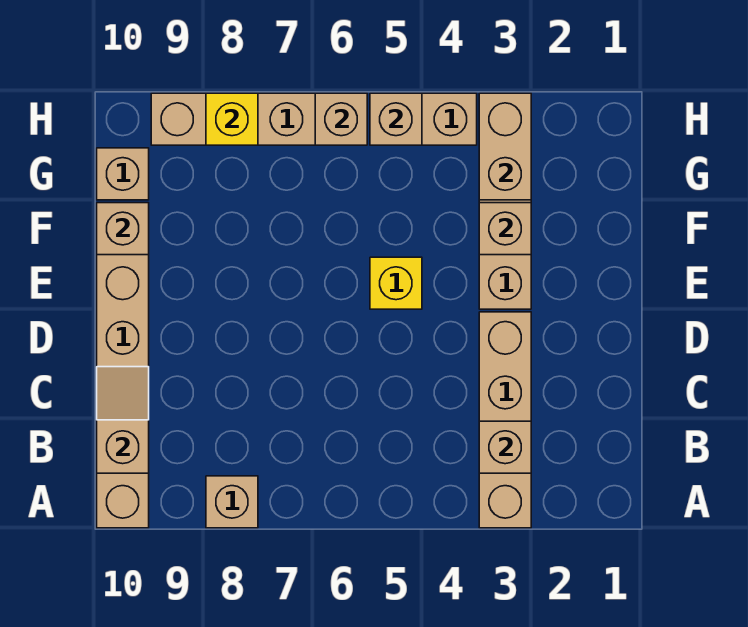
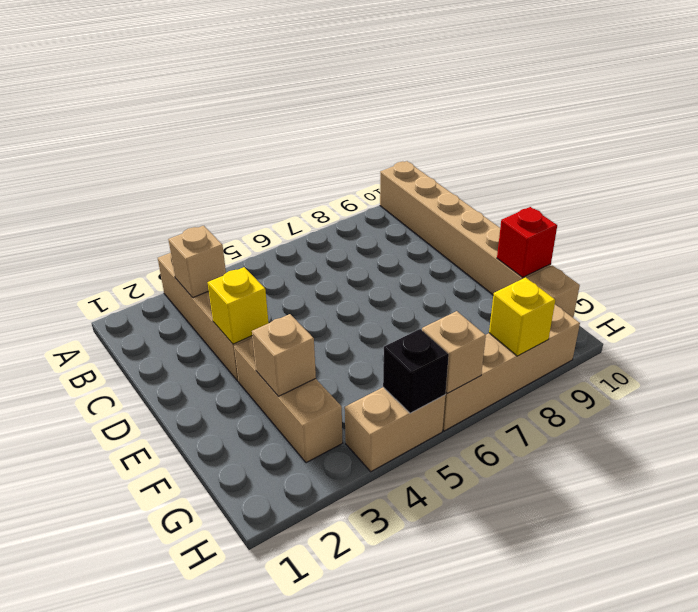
tan 1x1 brick [206,476,258,528] -> none
tan 1x2 slope [97,367,149,473] -> none
yellow 1x1 brick [370,257,422,309] -> yellow 1x1 brick moved to [208,267,269,344]
tan 1x1 brick [97,203,149,255] -> red 1x1 brick [497,207,557,278]
tan 1x2 brick [479,93,531,200] -> none
tan 1x1 brick [370,93,422,145] -> black 1x1 brick [383,329,449,413]

